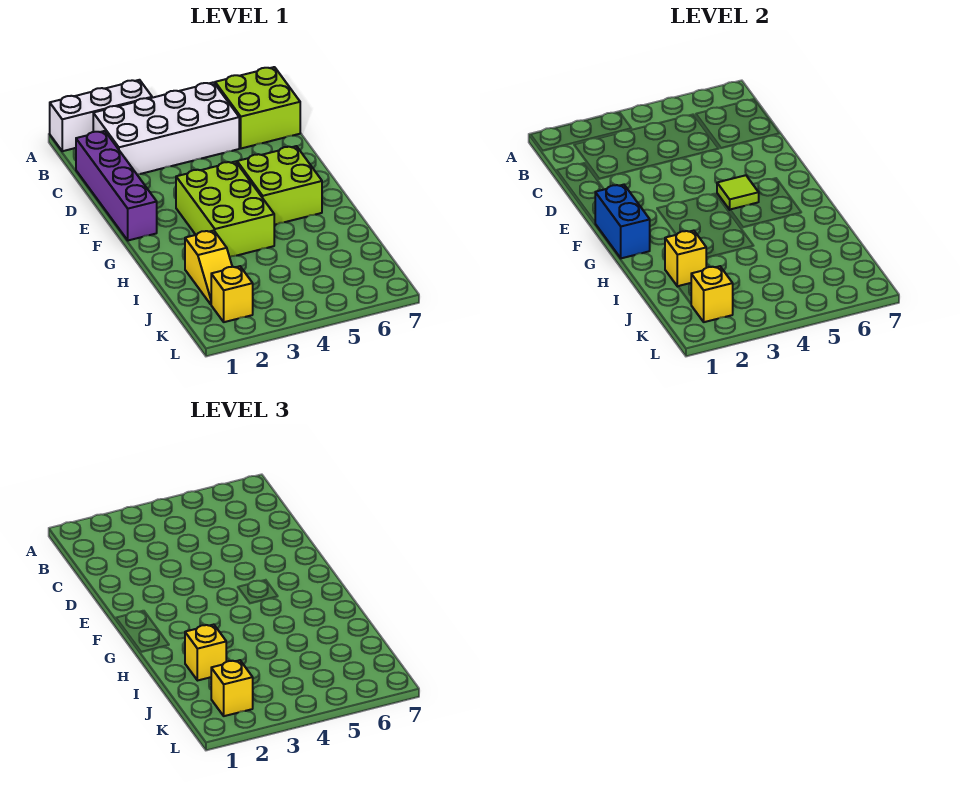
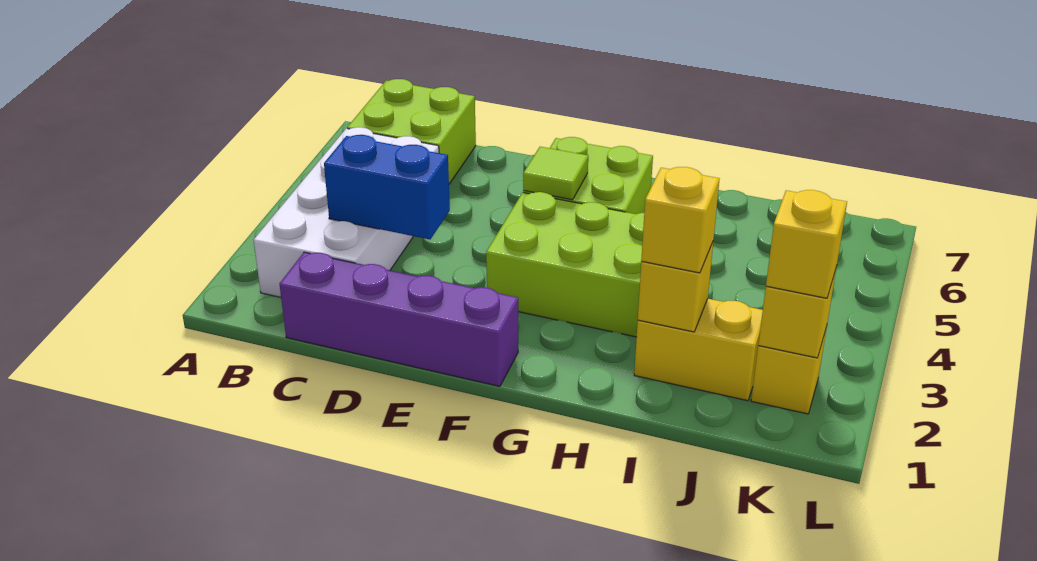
white 1x3 brick [50,80,152,151] -> none
blue 1x2 brick [595,185,650,258] -> blue 1x2 brick moved to [324,135,450,239]
yellow 1x2 slope [185,231,232,304] -> yellow 1x2 brick [634,299,763,401]

